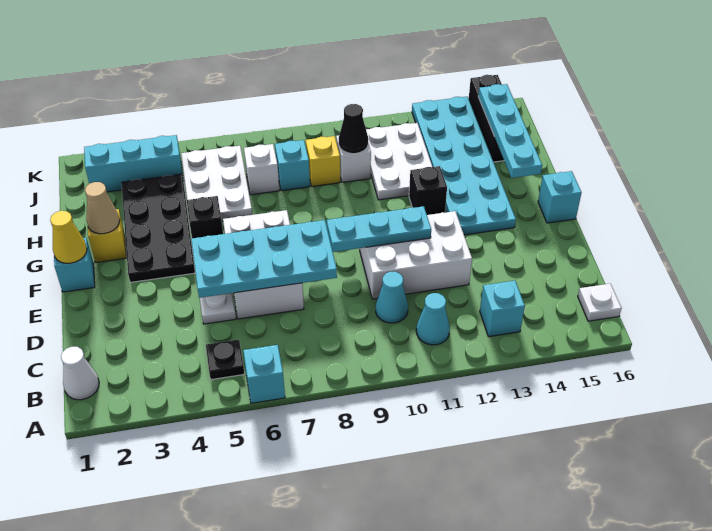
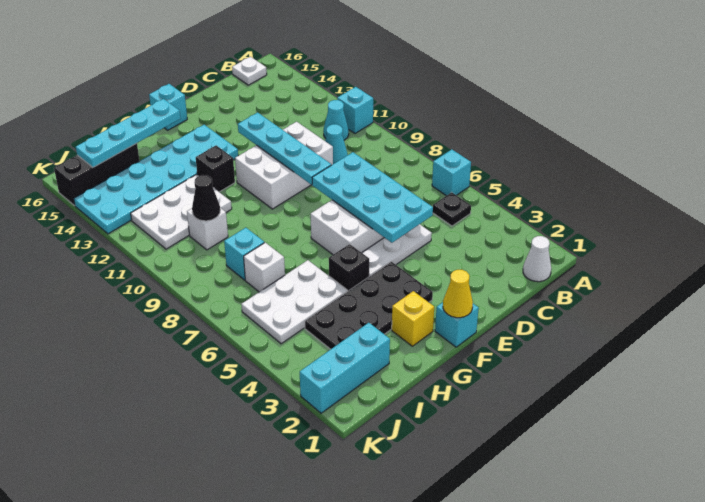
cyan 1x1 brick [480,281,525,337] -> cyan 1x1 brick moved to [337,87,373,133]
white 2x3 brick [360,211,472,299] -> white 2x3 brick turned to [235,122,333,209]
cyan 1x3 plate [327,206,431,252] -> cyan 1x4 plate [238,112,331,185]
tan 1x1 cone [85,182,120,234] -> none
yellow 1x1 brick [306,136,340,186] -> none
cyan 1x3 brick [84,135,183,192] -> cyan 1x3 brick turned to [300,323,390,413]

